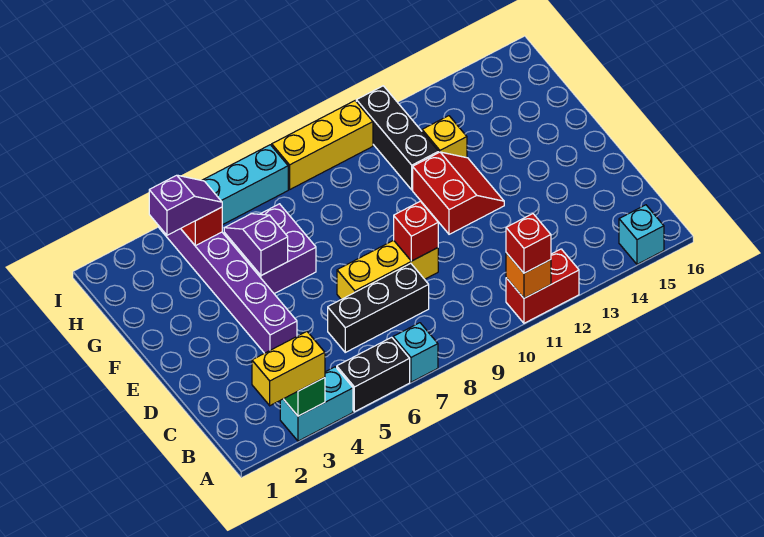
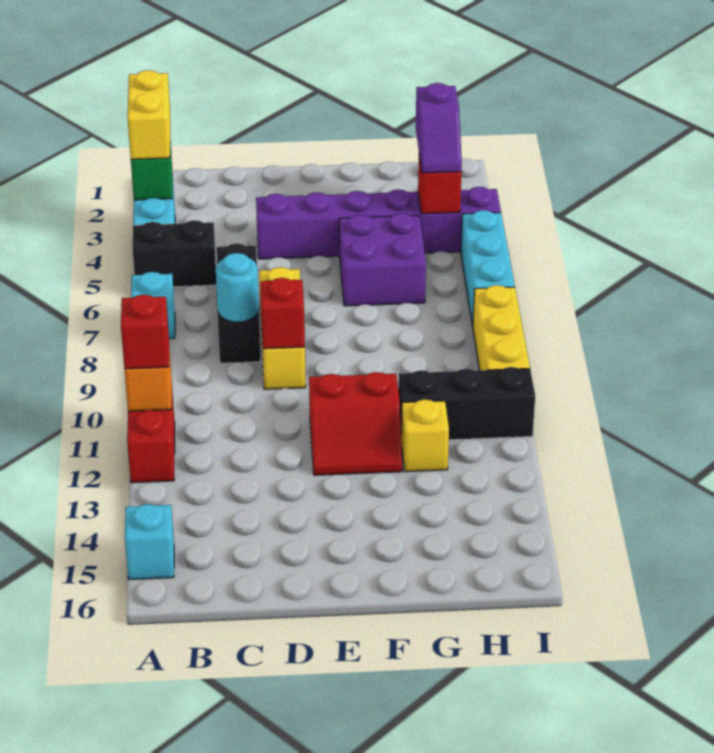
black 1x2 brick [337,337,410,412] -> black 1x2 brick turned to [133,220,216,287]
none -> cyan 1x1 round brick [216,253,259,322]
purple 1x2 slope [224,214,288,275] -> none

